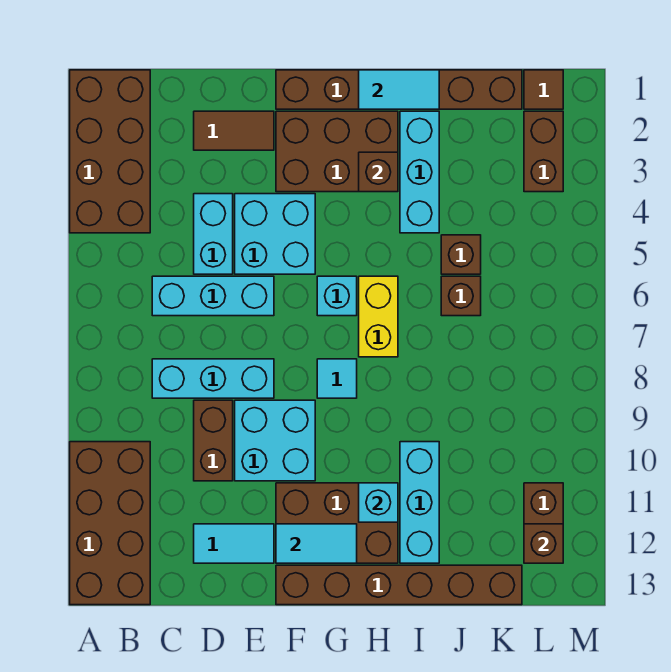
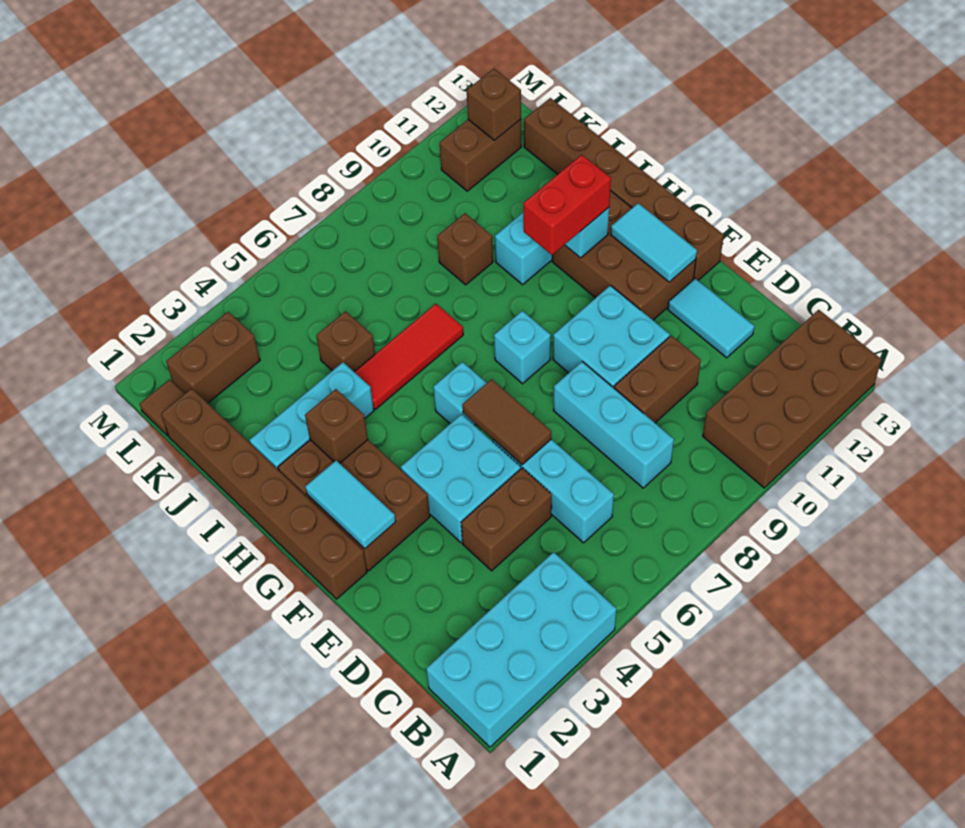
brown 2x4 brick [70,70,150,233] -> cyan 2x4 brick [426,552,617,747]
brown 1x2 tile [194,111,274,150] -> brown 1x2 tile moved to [463,379,551,465]
cyan 1x2 brick [194,194,233,274] -> brown 1x2 brick [461,468,552,571]
cyan 1x1 tile [317,359,357,398] -> cyan 1x1 brick [494,311,551,384]
cyan 1x2 tile [359,70,439,109] -> cyan 1x2 tile moved to [305,460,396,549]
yellow 1x2 brick [359,276,398,357] -> none
none -> red 1x2 brick [523,155,611,255]
none -> red 1x3 tile [354,304,463,409]
brown 1x1 brick [441,276,481,316] -> brown 1x1 brick moved to [437,213,493,285]

